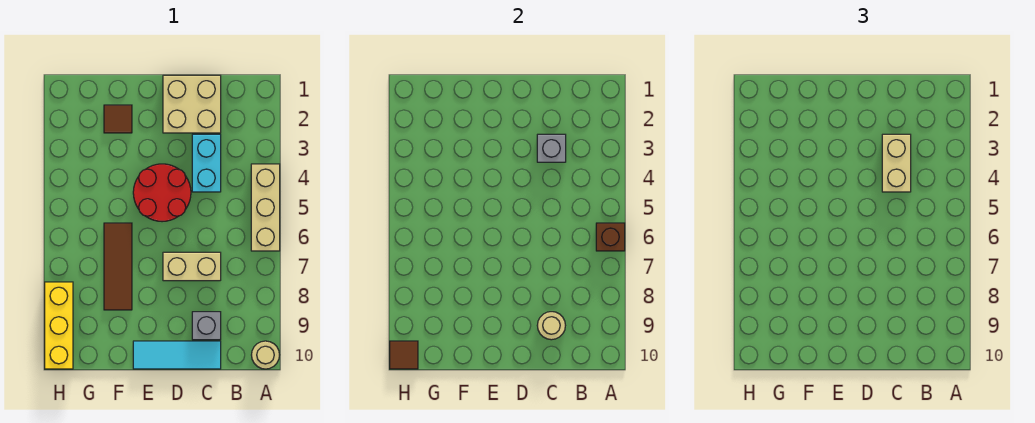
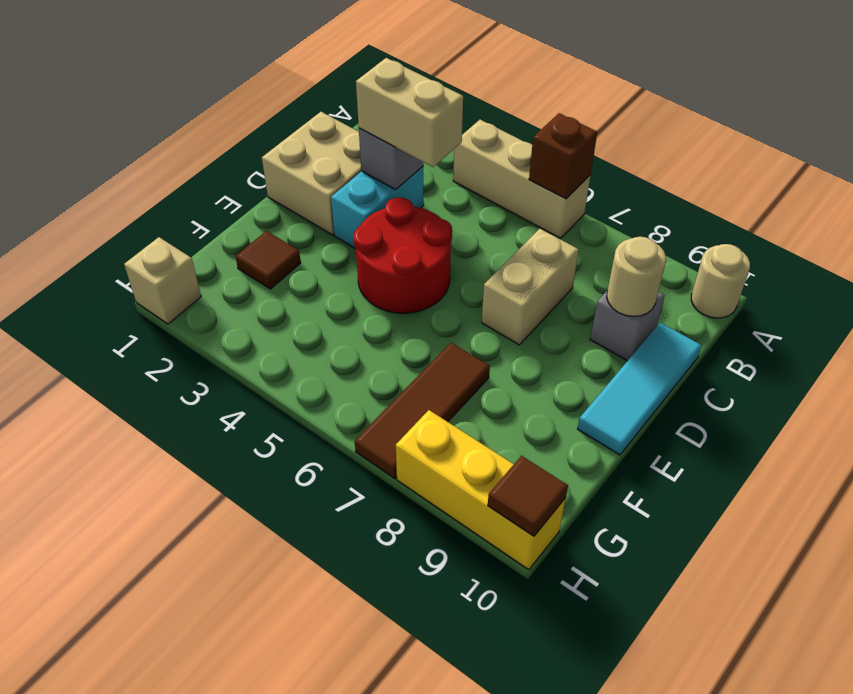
cyan 1x2 brick [192,134,221,192] -> cyan 1x2 brick turned to [331,167,424,249]
brown 1x3 tile [104,223,132,310] -> brown 1x3 tile turned to [355,343,490,479]
none -> tan 1x1 brick [124,237,201,324]

